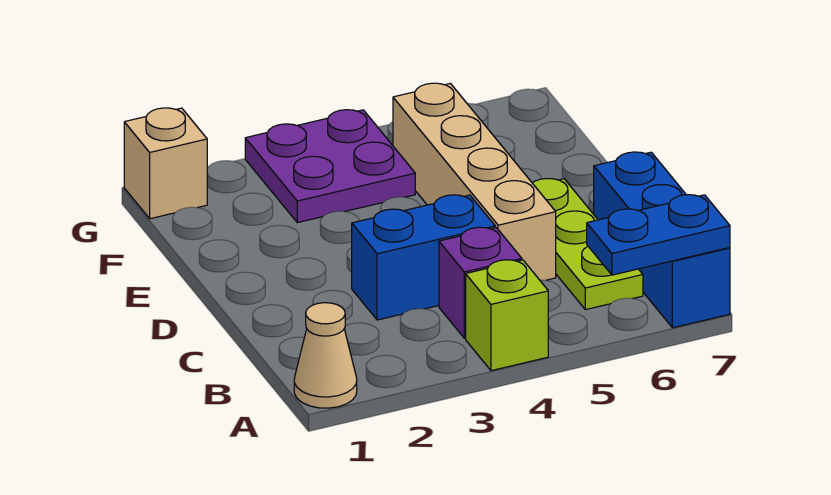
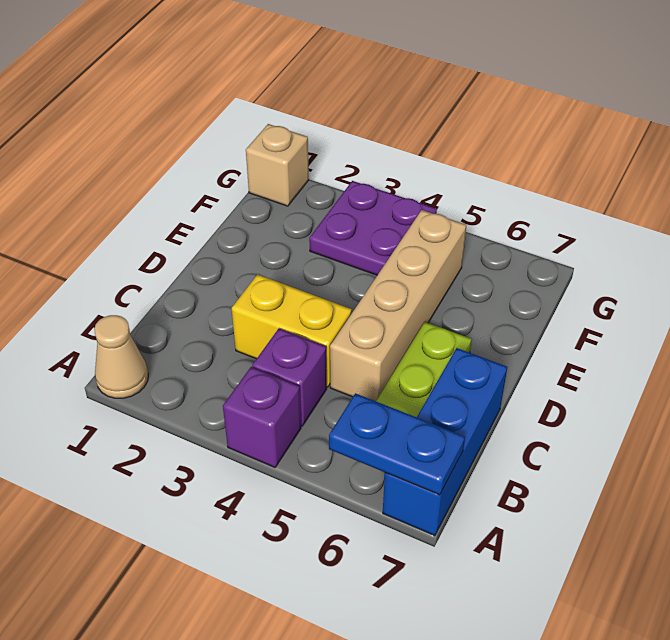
lime 1x1 brick [466,260,548,371] -> purple 1x1 brick [223,367,301,467]
blue 1x2 brick [352,195,495,320] -> yellow 1x2 brick [232,274,352,387]

